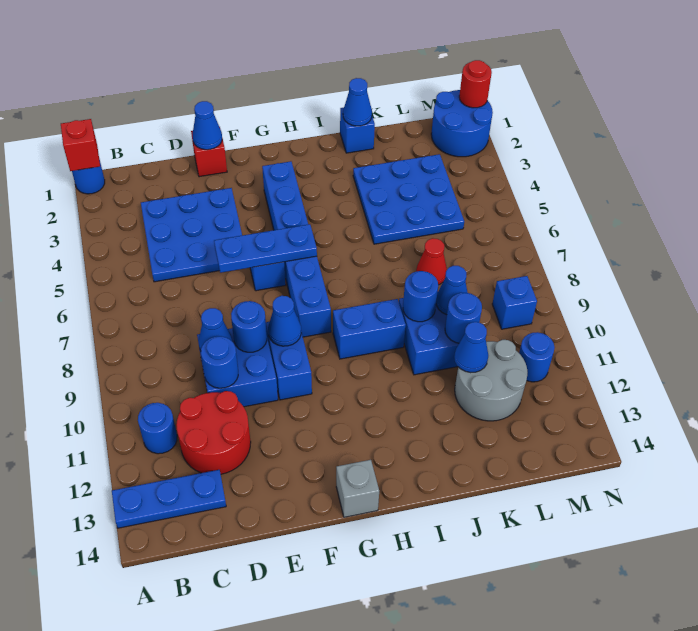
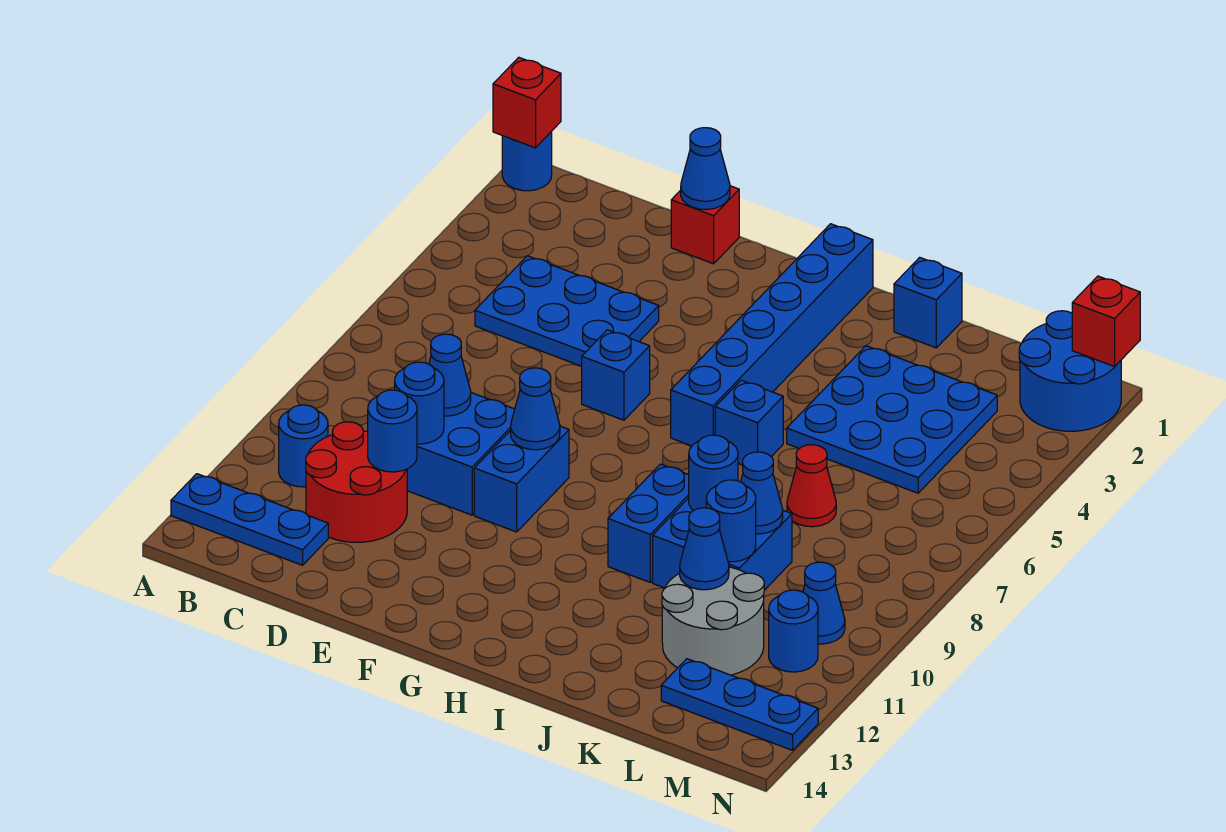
blue 3x3 plate [141,188,242,282] -> blue 2x3 plate [475,256,659,366]
blue 1x3 plate [214,224,317,273] -> blue 1x3 plate moved to [661,659,818,750]
blue 1x1 round brick [231,301,267,352] -> blue 1x1 round brick moved to [368,390,417,472]
blue 1x6 brick [262,161,331,337] -> blue 1x6 brick moved to [671,224,873,446]
grey 1x1 brick [336,460,379,517] -> none
blue 1x2 brick [333,299,406,359] -> blue 1x2 brick turned to [608,464,689,582]
blue 1x1 cone [343,78,372,126] -> blue 1x1 cone moved to [803,562,845,644]
blue 1x1 brick [492,276,537,329] -> blue 1x1 brick moved to [715,380,783,465]
red 1x1 round brick [459,60,492,108] -> red 1x1 brick [1072,276,1140,367]

